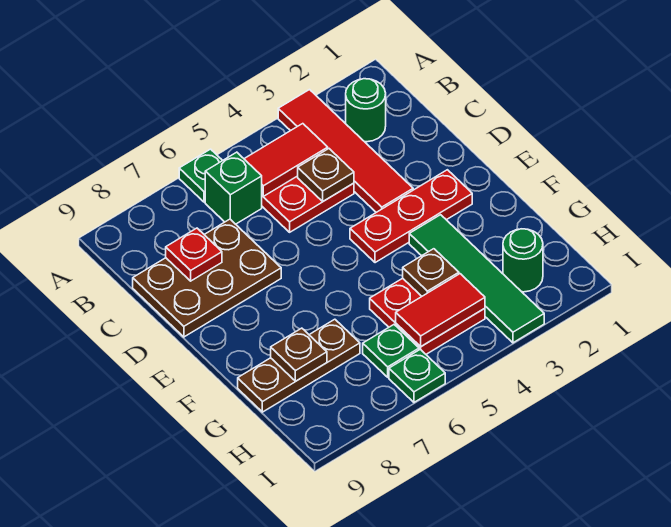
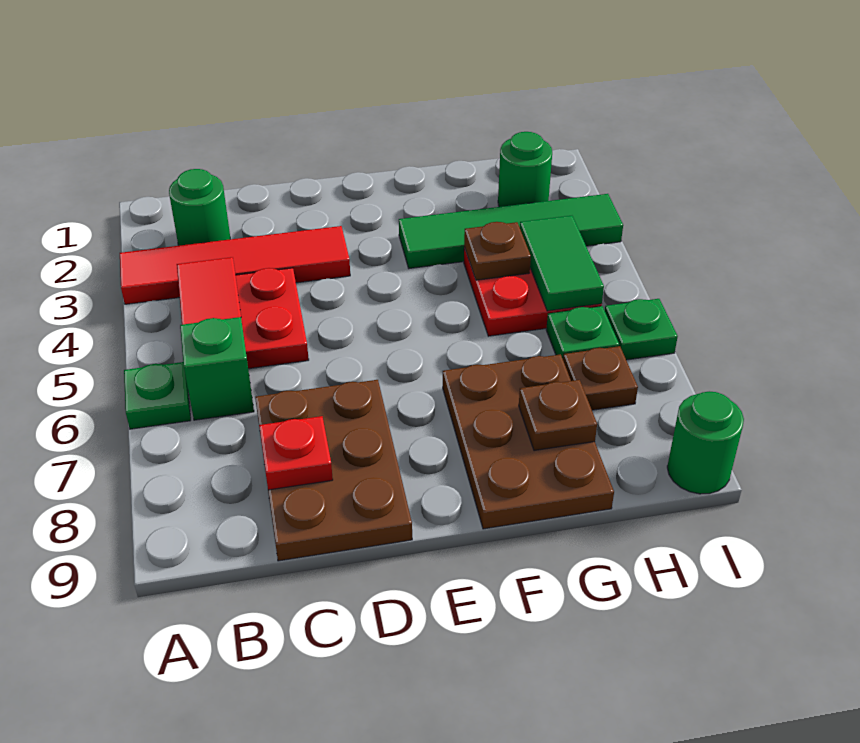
brown 1x1 plate [298,149,354,201] -> brown 1x1 plate moved to [563,346,638,410]
red 1x3 plate [350,170,472,263] -> none
brown 1x3 plate [238,319,360,412] -> brown 2x3 plate [443,354,614,529]
red 1x2 tile [396,274,485,347] -> green 1x2 tile [520,216,604,311]
none -> green 1x1 round brick [667,391,744,494]

